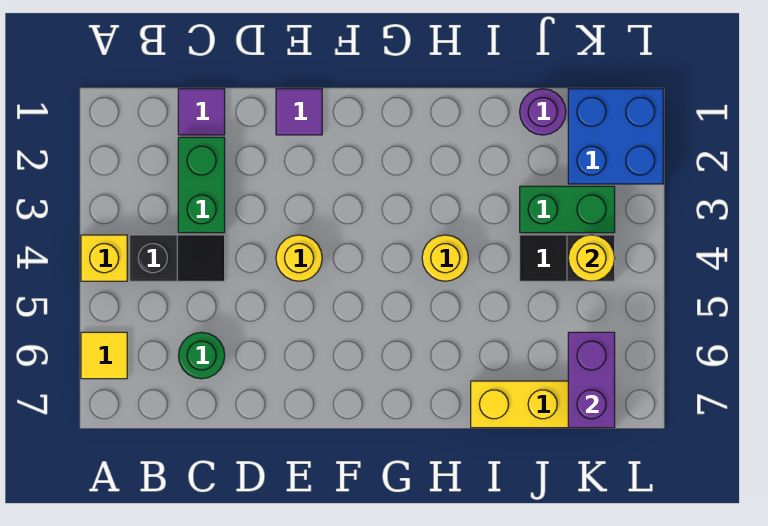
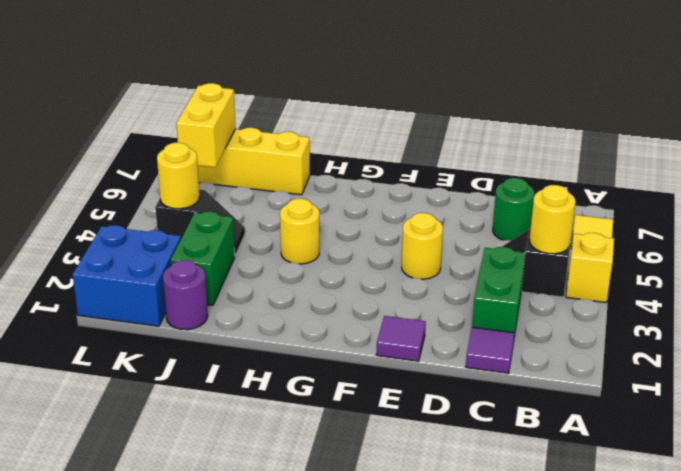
none -> yellow 1x1 round brick [529,185,576,254]
green 1x2 brick [520,186,615,233] -> green 1x2 brick turned to [171,212,235,305]
purple 1x2 brick [568,332,615,428] -> yellow 1x2 brick [176,83,235,167]

